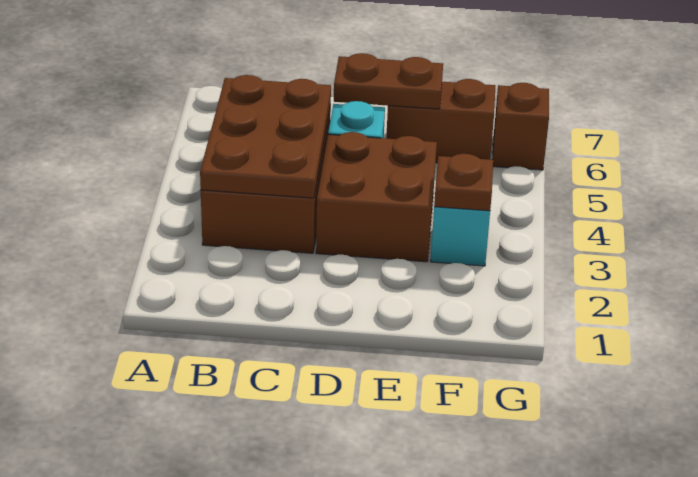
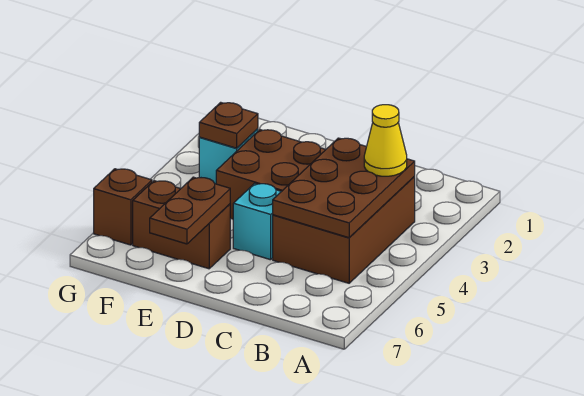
none -> yellow 1x1 cone [364,105,407,176]
brown 1x2 plate [334,53,443,109] -> brown 1x2 plate turned to [150,177,230,244]

